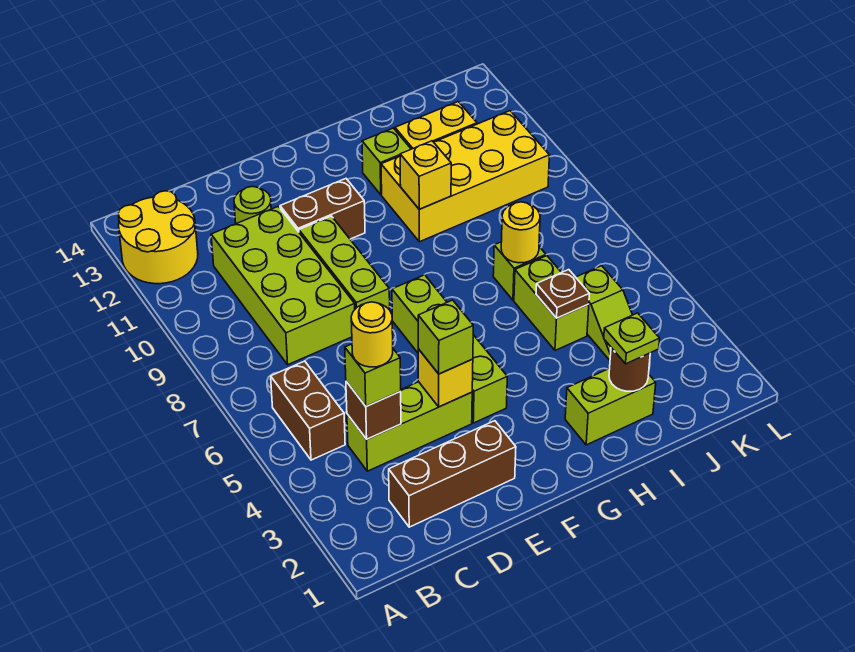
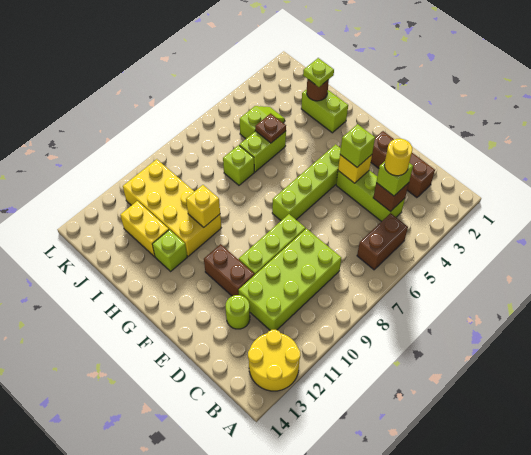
yellow 1x1 round brick [501,202,540,263] -> none

